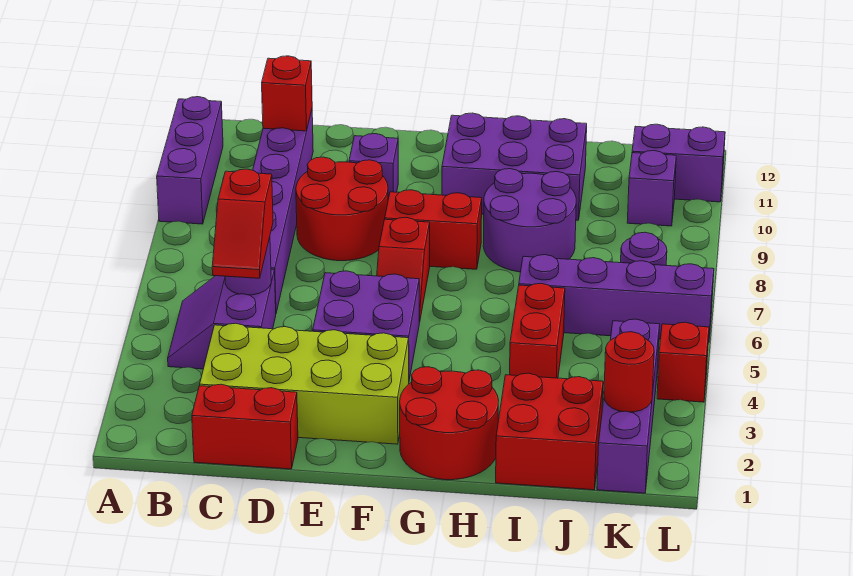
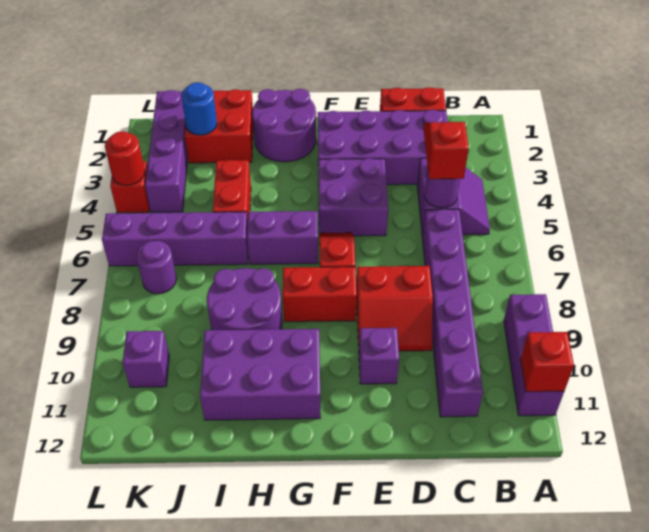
lime 2x4 brick [200,323,409,444] -> purple 2x4 brick [318,110,448,185]
red 1x1 brick [262,56,312,131] -> red 1x1 brick moved to [521,332,574,392]
red 2x2 round brick [296,157,388,261] -> red 2x2 slope [356,266,433,351]
red 2x2 round brick [400,367,499,480] -> purple 2x2 round brick [252,89,316,162]
none -> blue 1x1 round brick [181,82,217,135]
red 1x1 round brick [604,332,654,412] -> red 1x1 round brick moved to [105,131,145,185]
purple 1x2 brick [632,124,725,202] -> purple 1x2 brick moved to [247,211,318,264]

